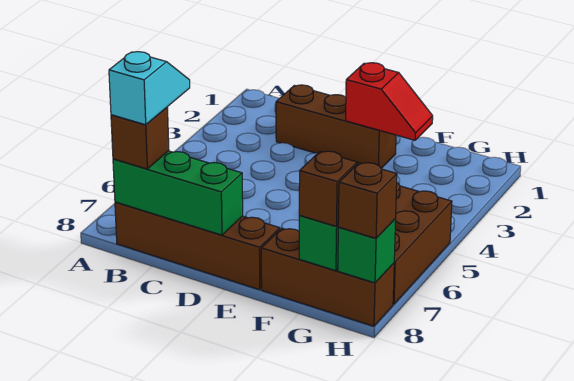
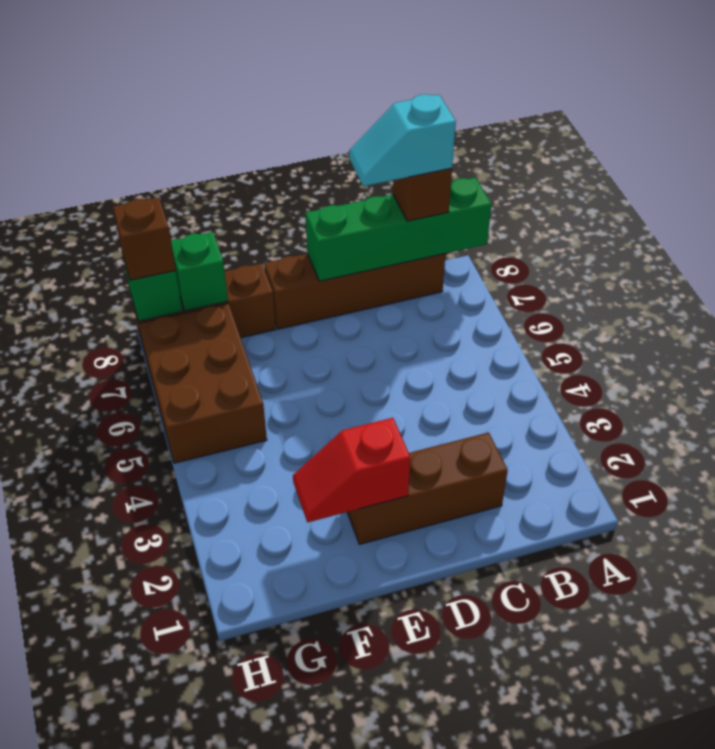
cyan 1x2 slope [109,52,190,125] -> cyan 1x2 slope turned to [349,94,456,186]
green 1x3 brick [113,151,243,235] -> green 1x4 brick [306,177,492,281]
brown 1x1 brick [299,151,357,226] -> none

